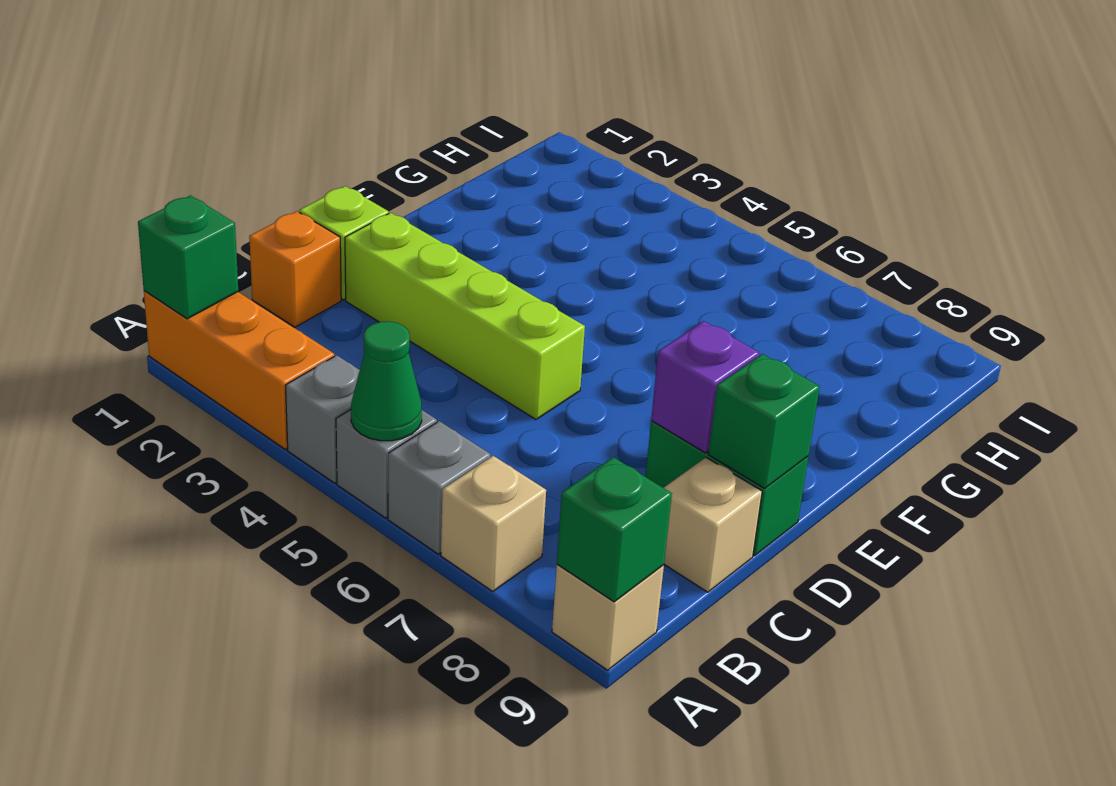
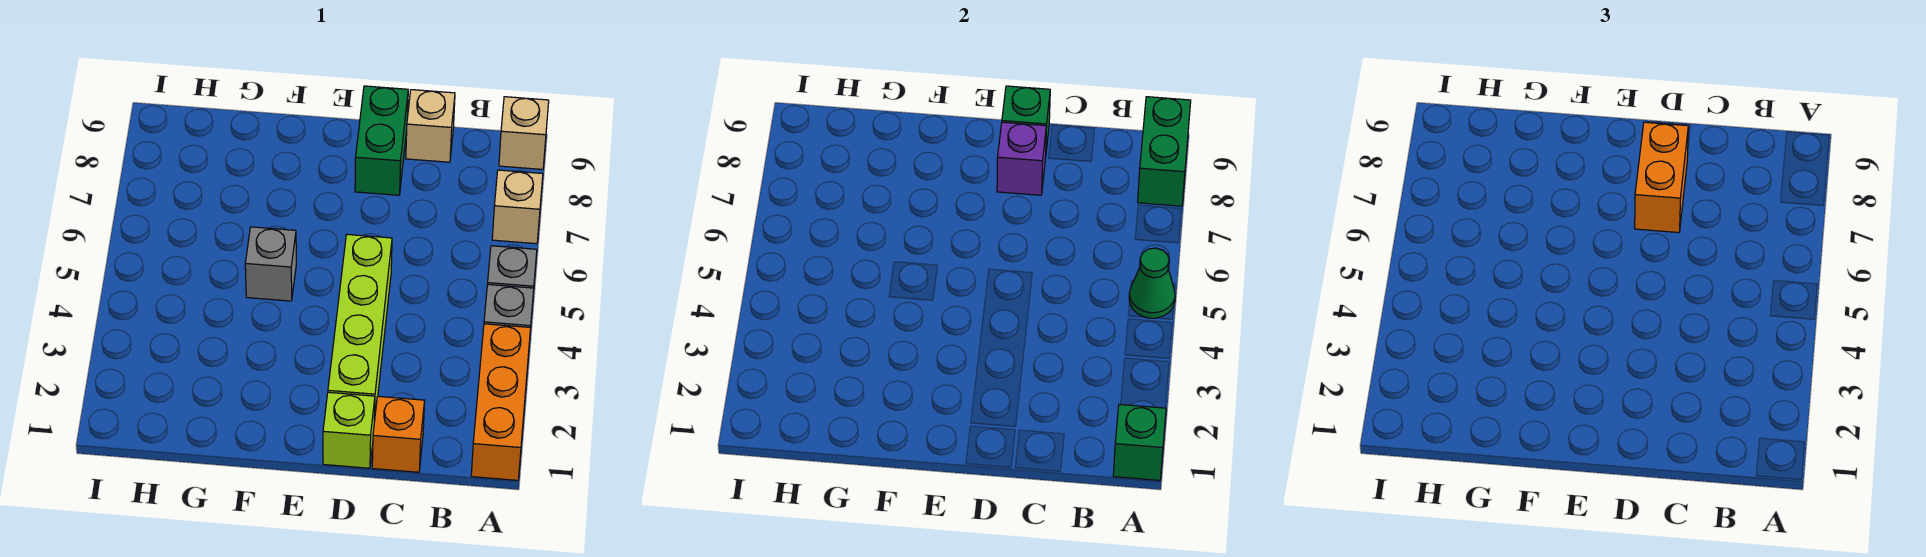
grey 1x1 brick [388,421,491,554] -> grey 1x1 brick moved to [245,227,296,301]
green 1x1 brick [557,457,672,602] -> green 1x2 brick [1138,97,1191,206]
none -> orange 1x2 brick [1635,122,1688,233]

